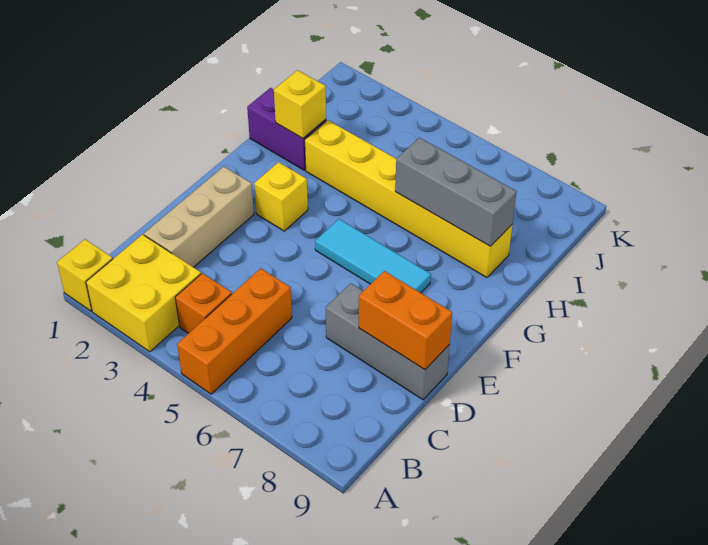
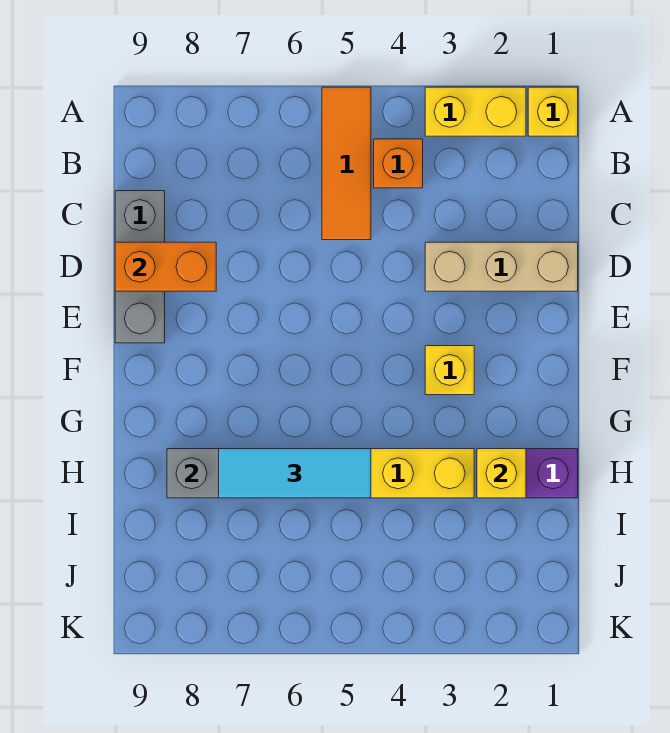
yellow 2x2 brick [86,235,201,352] -> yellow 1x2 brick [425,87,526,136]
orange 1x3 brick [177,268,292,394] -> orange 1x3 tile [322,87,371,240]
tan 1x3 brick [144,167,254,267] -> tan 1x3 brick turned to [425,242,578,291]
grey 1x3 brick [326,283,450,400] -> grey 1x3 brick turned to [115,191,165,343]
cyan 1x3 tile [315,219,431,293] -> cyan 1x3 tile moved to [219,449,371,498]

